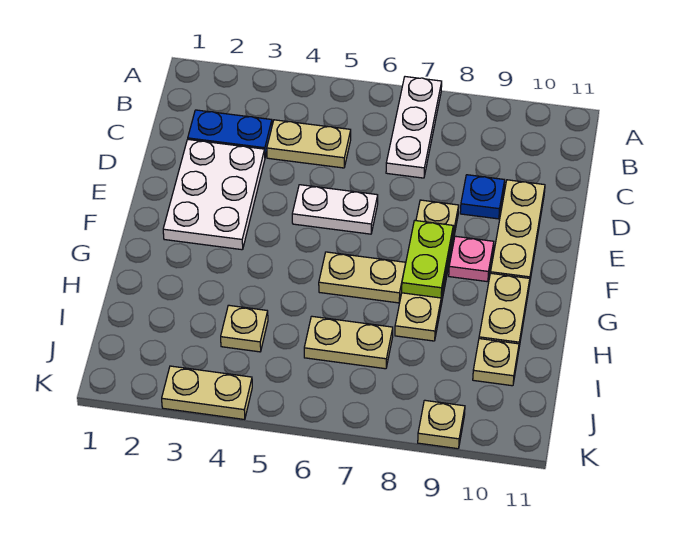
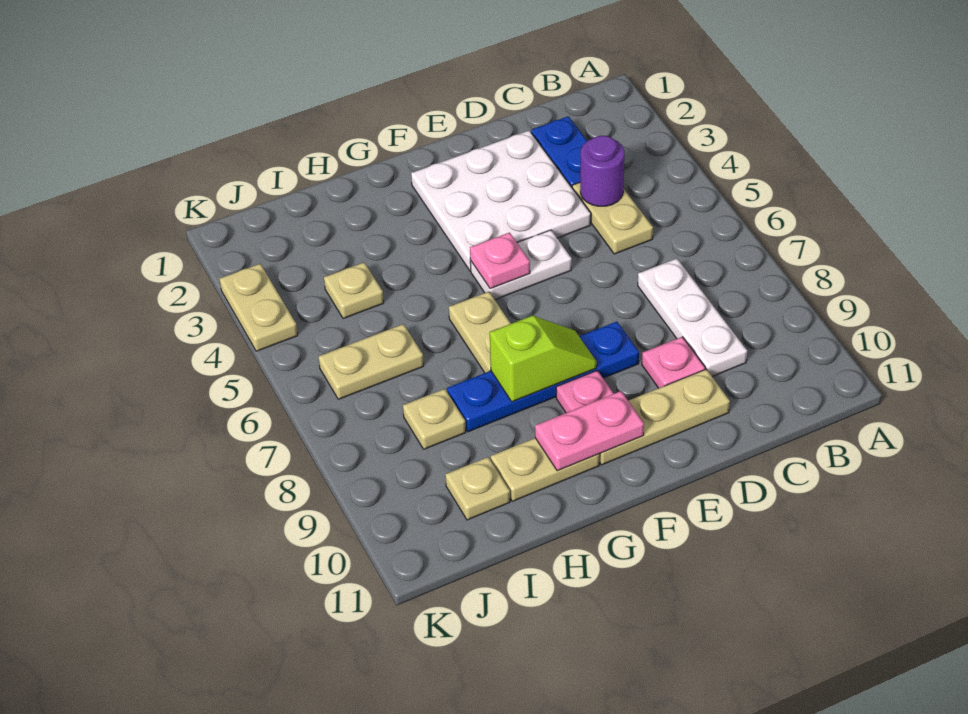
white 1x3 plate [386,77,442,178] -> white 1x3 plate turned to [638,259,747,376]
none -> purple 1x1 round brick [580,136,624,206]
white 2x3 plate [163,139,265,250] -> white 3x3 plate [411,131,591,271]
blue 1x1 plate [460,175,505,219] -> pink 1x1 plate [642,337,705,388]
white 1x2 plate [292,185,378,234] -> white 1x2 plate turned to [470,230,572,299]
tan 1x4 plate [395,200,459,341] -> blue 1x4 plate [447,322,639,432]
none -> pink 1x1 plate [470,233,530,289]
lime 1x2 plate [402,221,453,298] -> lime 1x2 slope [490,316,597,402]
none -> pink 1x2 plate [535,391,644,471]
tan 1x2 plate [304,316,393,369] -> tan 1x2 plate turned to [318,324,424,399]
tan 1x1 plate [418,400,465,449] -> tan 1x1 plate moved to [403,389,466,449]

